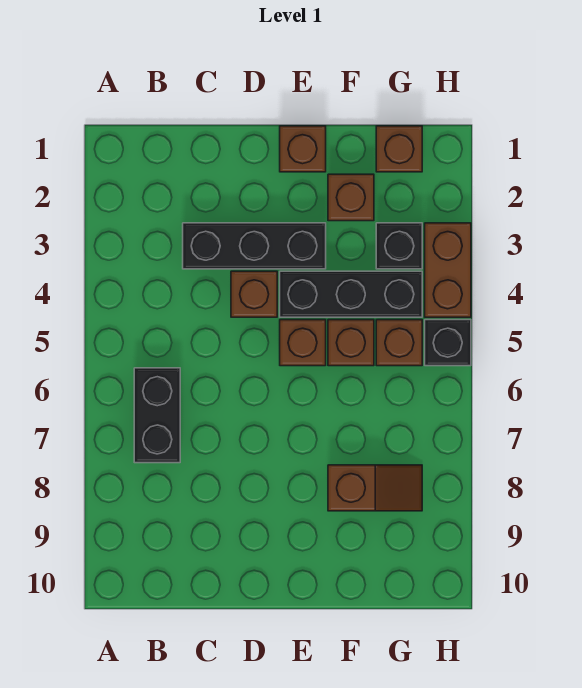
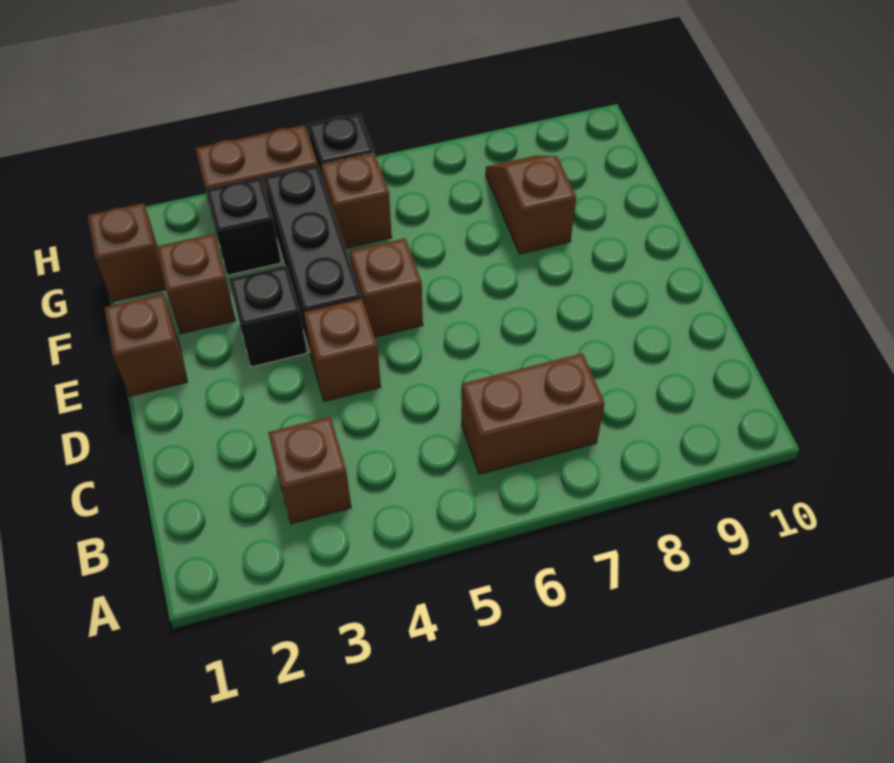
black 1x2 brick [134,368,180,463] -> brown 1x2 brick [461,353,605,474]
black 1x3 brick [183,223,326,269] -> black 1x1 brick [229,266,307,367]
brown 1x1 brick [328,320,374,366] -> brown 1x1 brick moved to [268,417,351,524]

